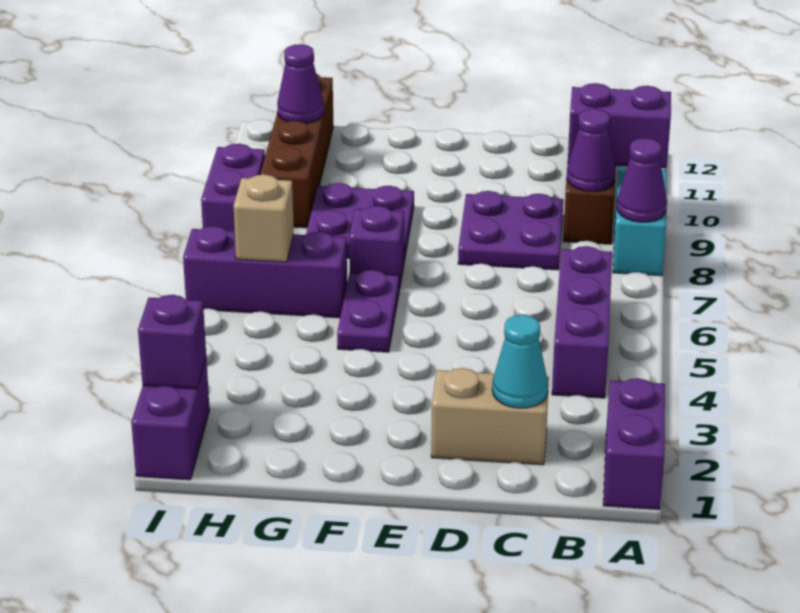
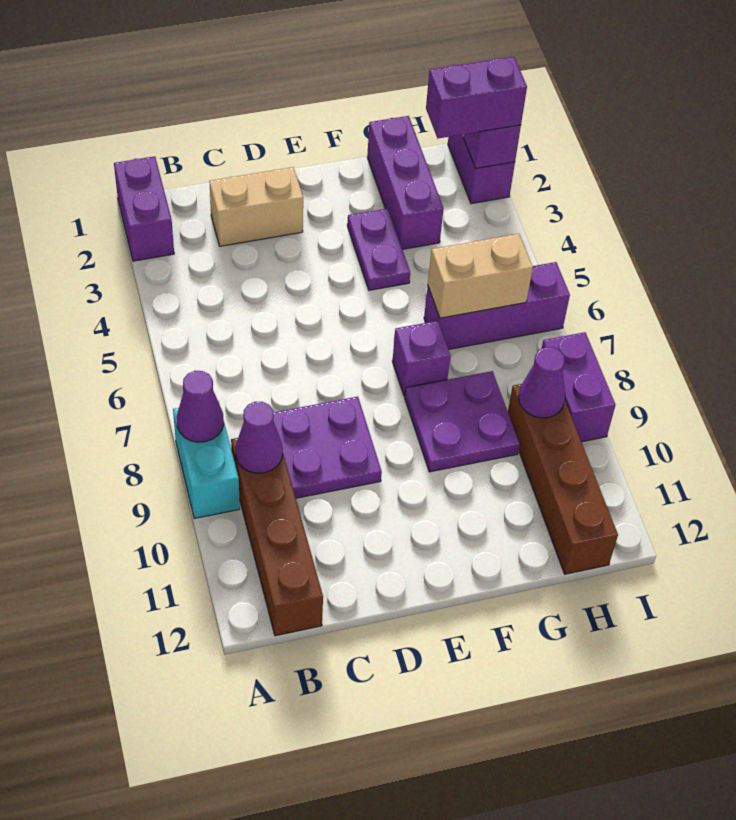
purple 1x2 brick [568,83,671,168] -> purple 1x2 brick moved to [426,57,527,138]
purple 1x3 brick [552,246,612,398] -> purple 1x3 brick moved to [367,116,444,249]
cyan 1x1 cone [492,315,548,408] -> none
purple 1x2 plate [337,270,399,352] -> purple 1x2 plate moved to [347,208,410,290]
tan 1x1 brick [234,175,294,262] -> tan 1x2 brick [428,234,533,318]
purple 1x1 cone [277,44,324,123] -> purple 1x1 cone moved to [519,347,565,418]

